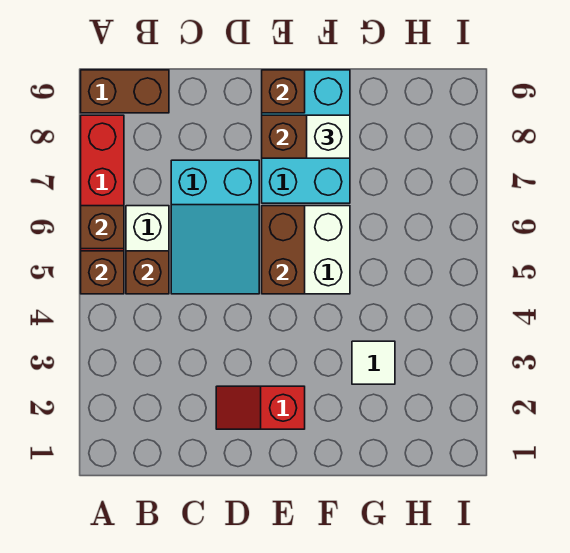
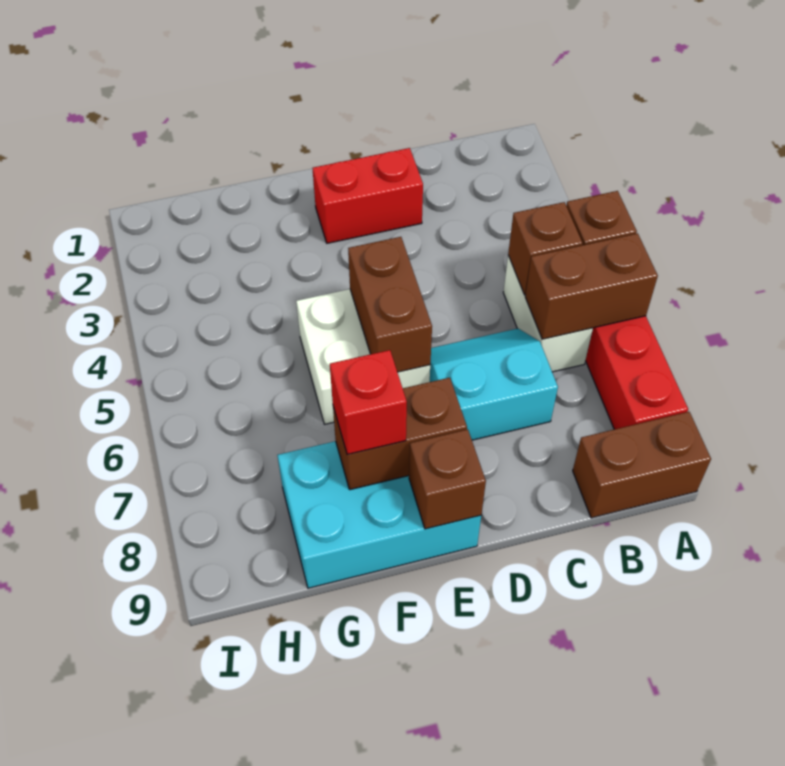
brown 1x1 brick [81,206,124,249] -> brown 1x2 brick [525,233,658,339]
cyan 2x3 slope [171,160,259,294] -> cyan 2x2 slope [430,329,558,440]
red 1x2 slope [216,386,305,429] -> red 1x2 brick [312,148,423,243]
cyan 2x3 brick [262,70,350,203] -> cyan 2x3 brick turned to [277,441,481,588]
white 1x1 brick [307,115,350,158] -> red 1x1 brick [330,350,407,455]
white 1x1 tile [352,341,395,384] -> none

